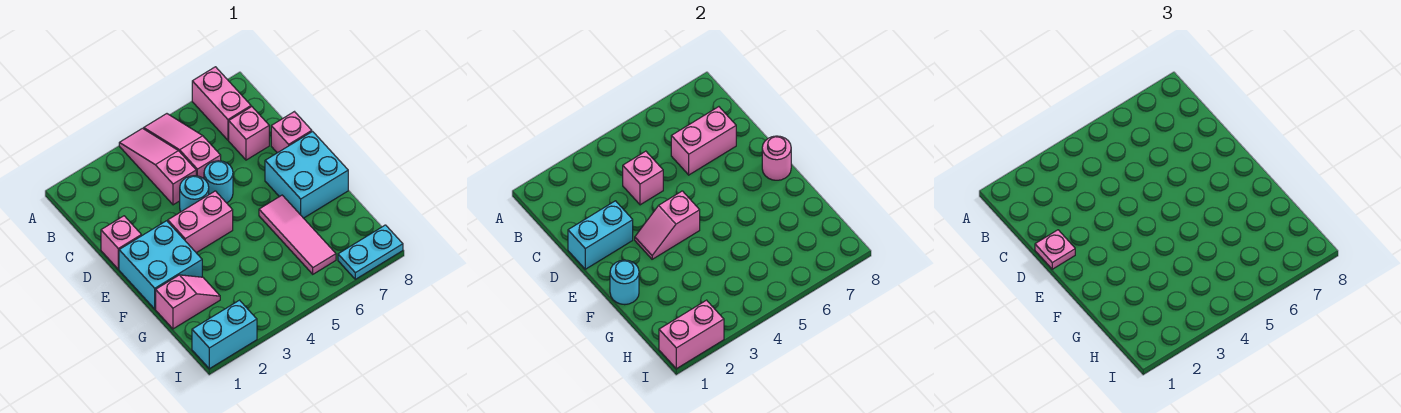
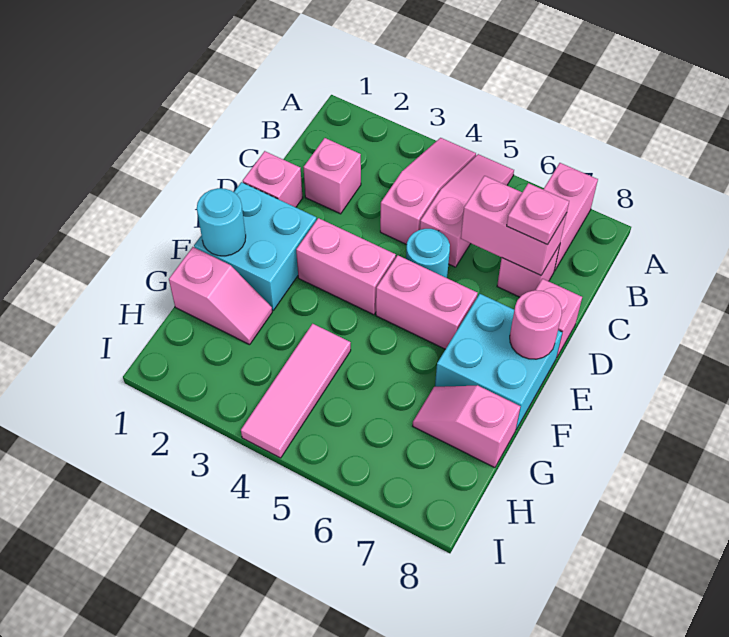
pink 1x1 brick [623,151,663,205] -> pink 1x1 brick moved to [303,138,361,214]
cyan 1x2 brick [568,201,633,269] -> none
pink 1x1 plate [1035,230,1075,269] -> pink 1x1 plate moved to [507,183,569,245]
cyan 1x1 round brick [180,176,209,212] -> none
pink 1x2 slope [635,191,700,259] -> pink 1x2 slope moved to [413,385,521,468]
pink 1x3 tile [259,195,336,274] -> pink 1x3 tile moved to [241,324,351,458]
cyan 1x2 brick [192,300,257,369] -> none
pink 1x2 brick [659,300,724,369] -> pink 1x2 brick moved to [376,255,478,349]
cyan 1x2 plate [338,225,403,279] -> none

